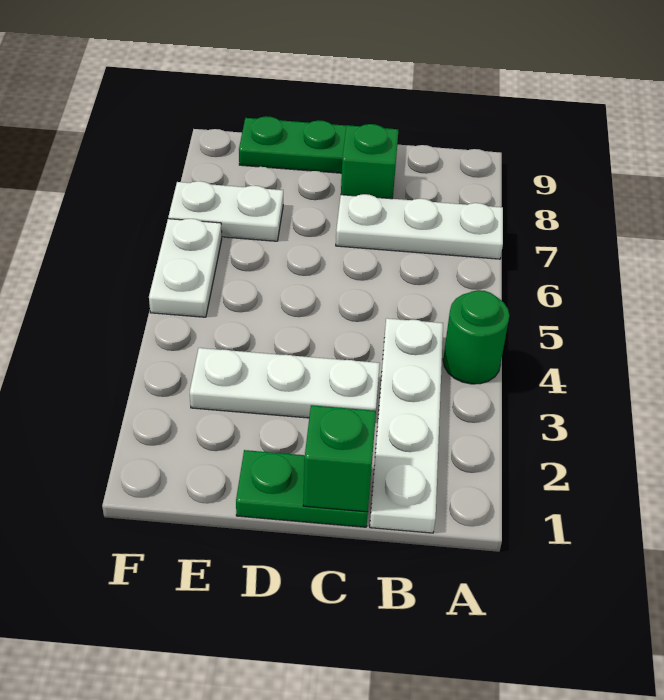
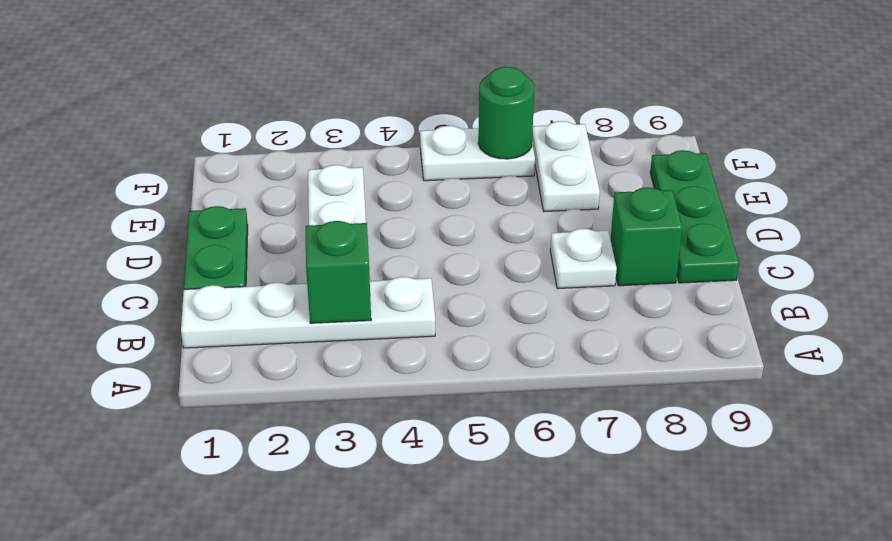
green 1x1 round brick [443,290,510,384] -> green 1x1 round brick moved to [478,67,534,159]
white 1x3 plate [336,194,503,259] -> white 1x1 plate [550,229,617,289]
green 1x1 brick [303,405,376,512] -> green 1x1 brick moved to [306,221,371,323]

